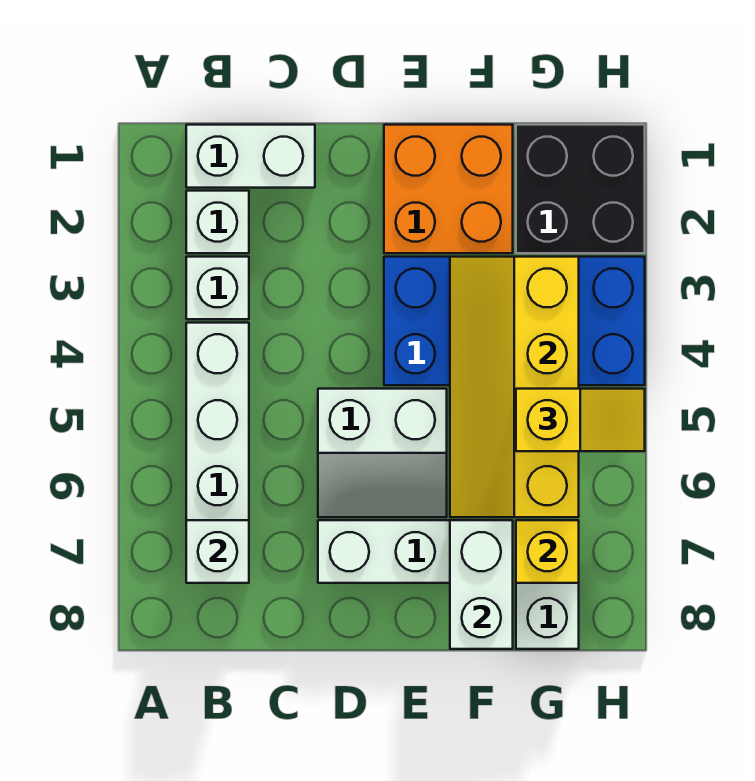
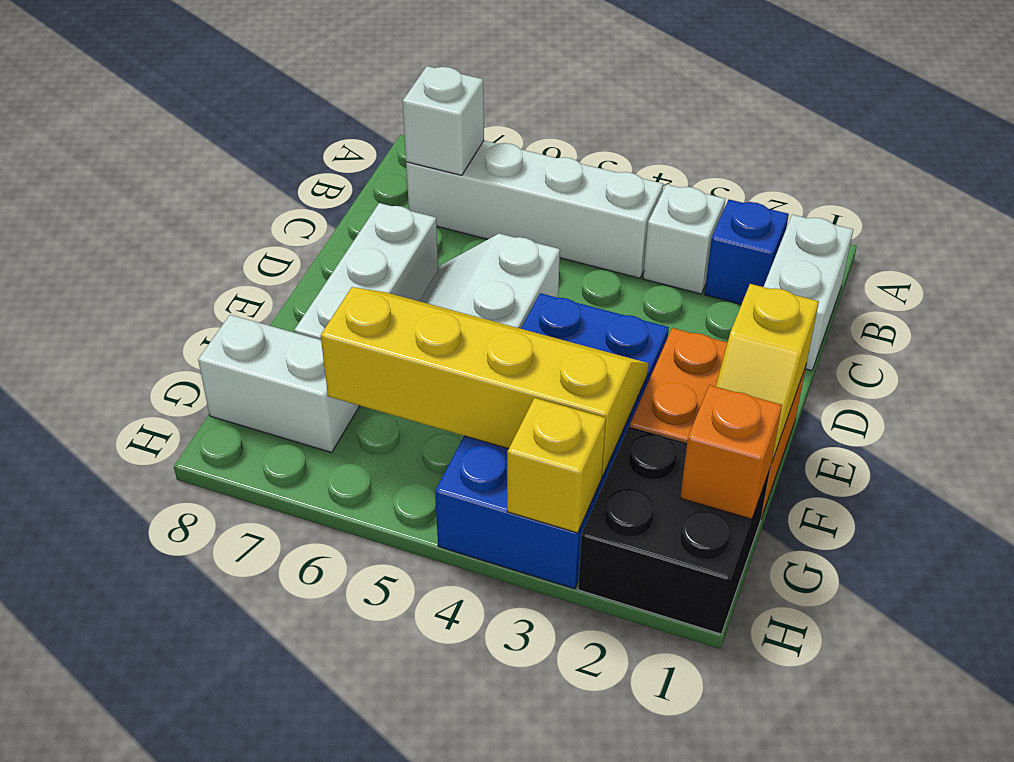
white 1x1 brick [186,191,249,253] -> blue 1x1 brick [704,199,789,304]
white 1x2 brick [450,520,513,649] -> none
none -> orange 1x1 brick [680,385,782,519]
yellow 1x2 slope [516,389,645,451] -> yellow 1x2 slope moved to [716,284,819,463]
yellow 1x1 brick [516,520,579,583] -> yellow 1x1 brick moved to [507,398,606,533]

